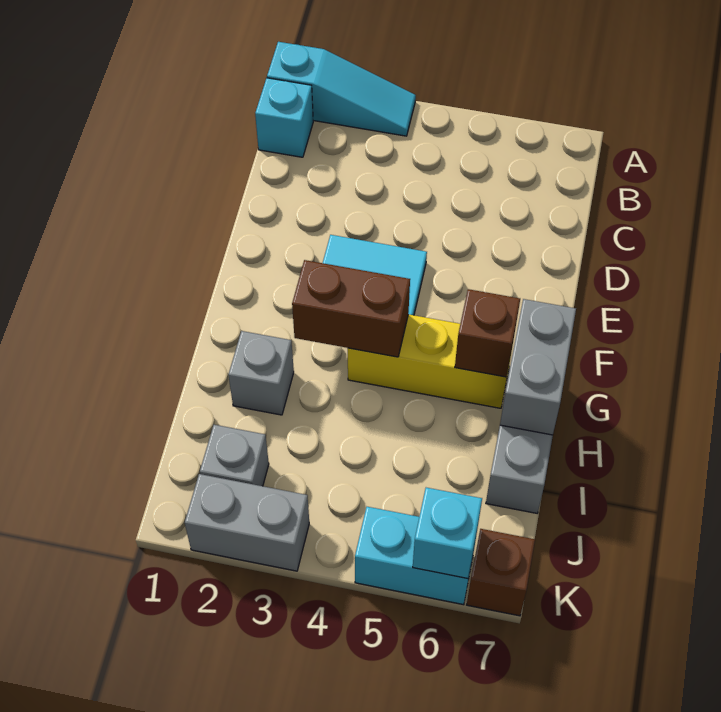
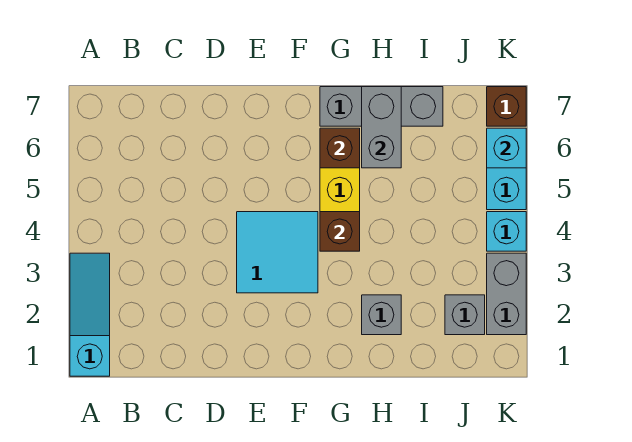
cyan 1x1 brick [255,78,313,157] -> cyan 1x1 brick moved to [487,212,526,251]
brown 1x2 brick [292,260,410,357] -> brown 1x1 brick [320,212,360,251]
grey 1x2 brick [500,299,576,435] -> grey 1x2 brick turned to [362,87,401,168]

